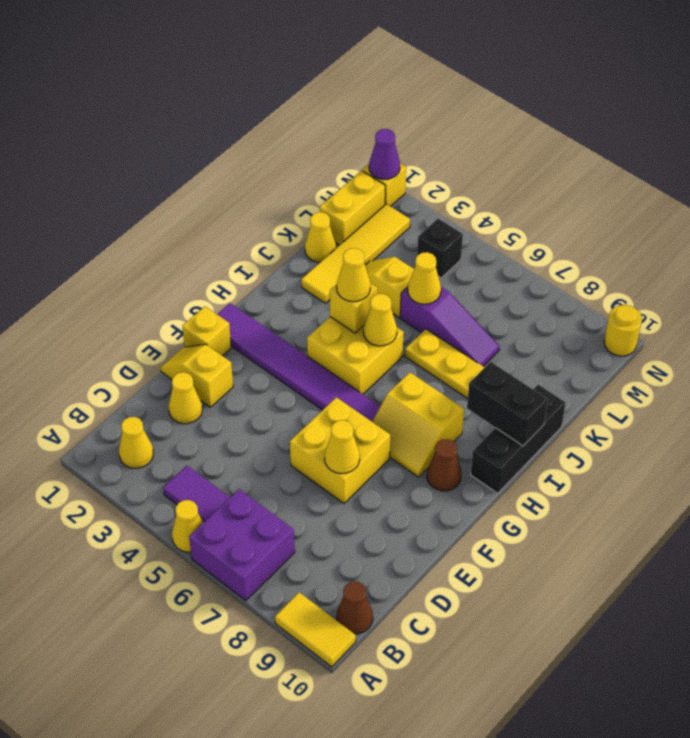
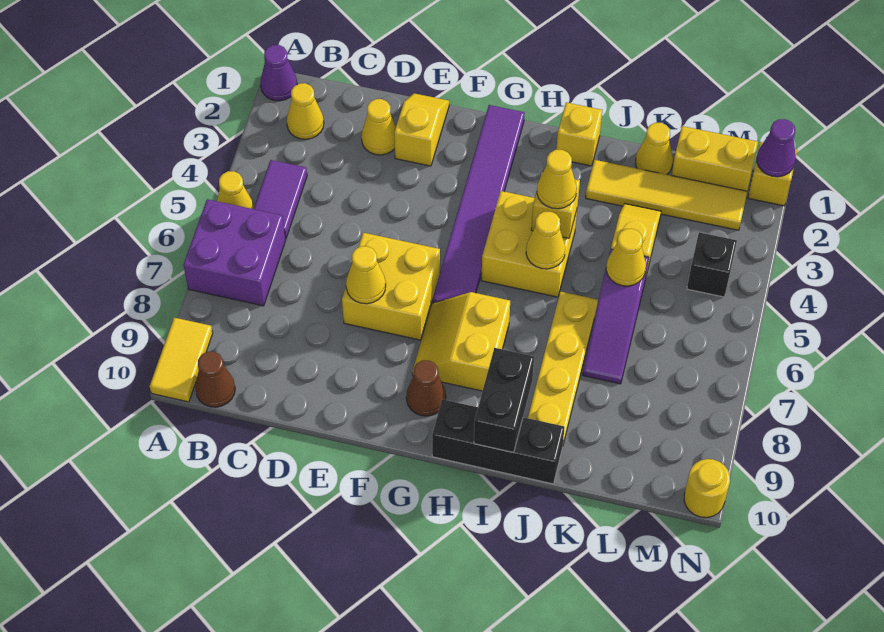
none -> purple 1x1 cone [260,45,297,101]
yellow 1x1 brick [182,306,231,356] -> yellow 1x1 brick moved to [556,102,602,166]

